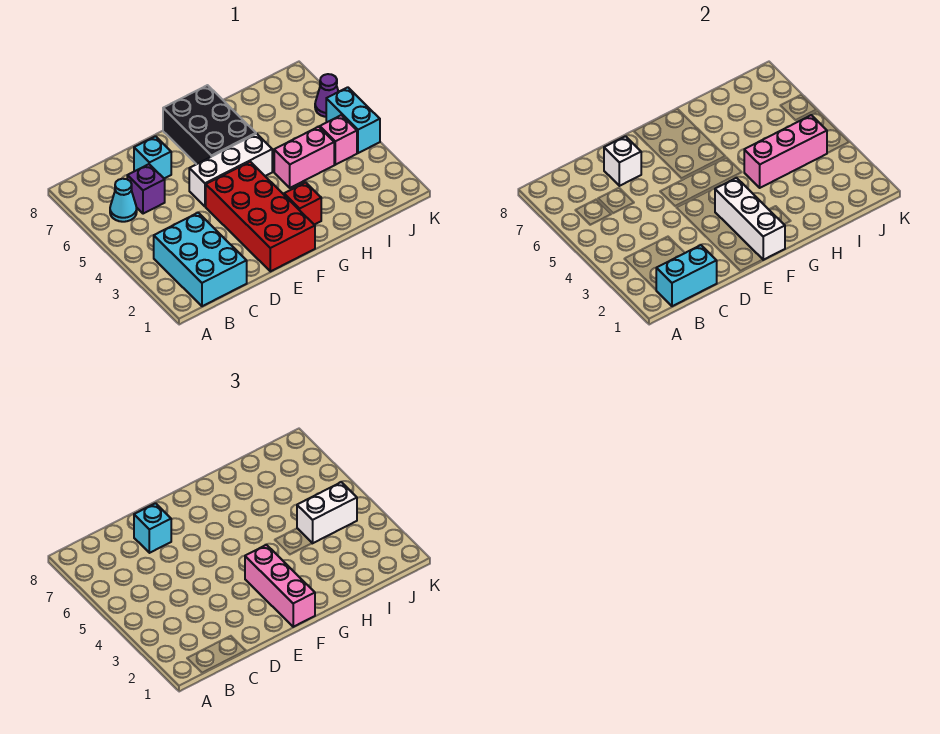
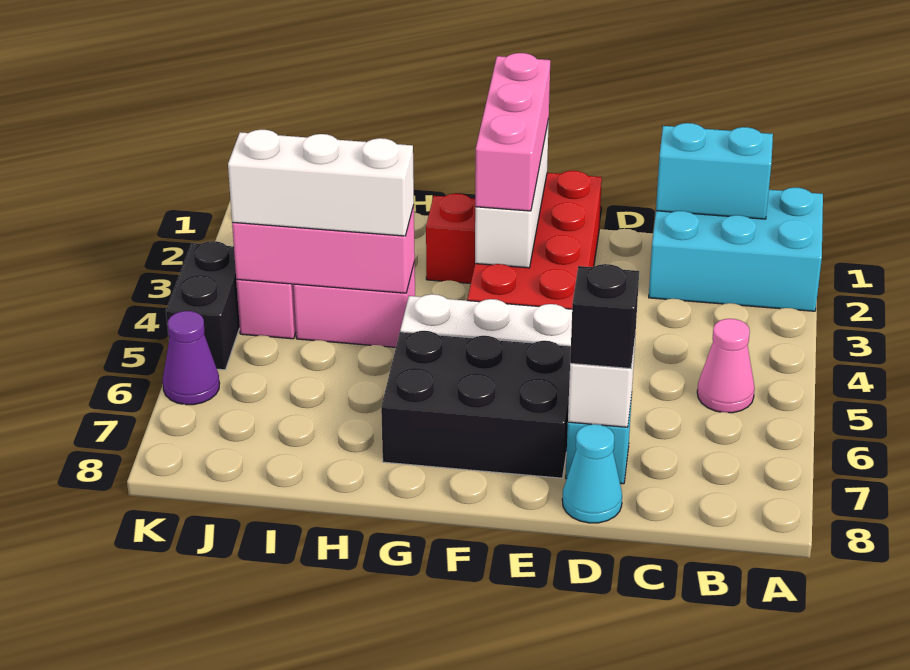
cyan 2x3 brick [154,213,247,306] -> cyan 2x3 brick turned to [649,187,823,311]
none -> pink 1x1 cone [697,319,755,413]
cyan 1x1 cone [110,179,137,222] -> cyan 1x1 cone moved to [562,424,622,523]
purple 1x1 brick [127,164,165,214] -> none
cyan 1x1 brick [134,503,171,553] -> black 1x1 brick [570,264,639,369]
black 2x3 brick [163,85,256,164] -> black 2x3 brick turned to [381,331,571,478]
white 1x2 brick [297,482,357,543] -> white 1x3 brick [228,129,414,236]
cyan 1x2 brick [326,87,380,153] -> black 1x2 brick [166,241,240,370]

